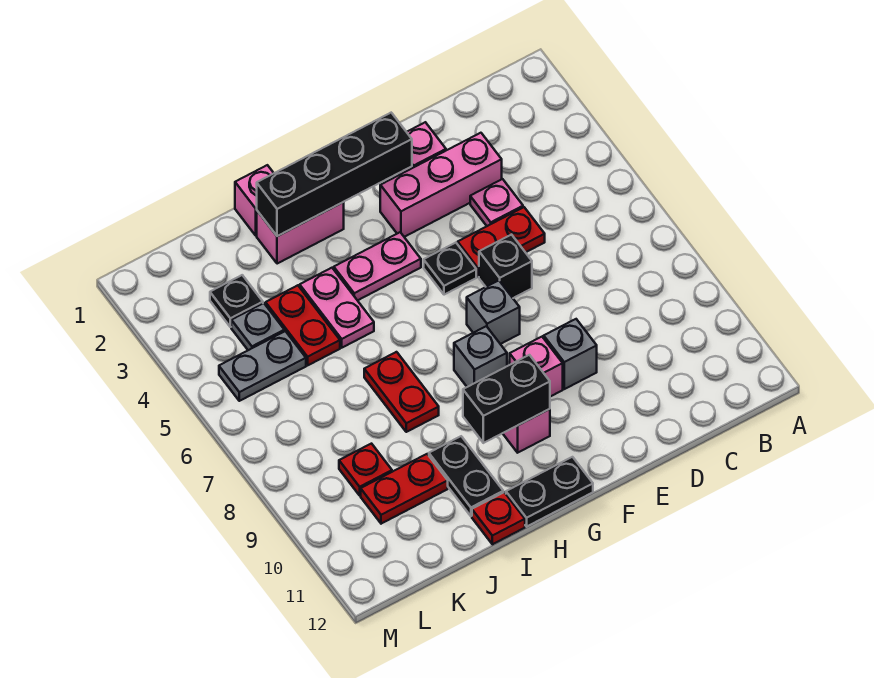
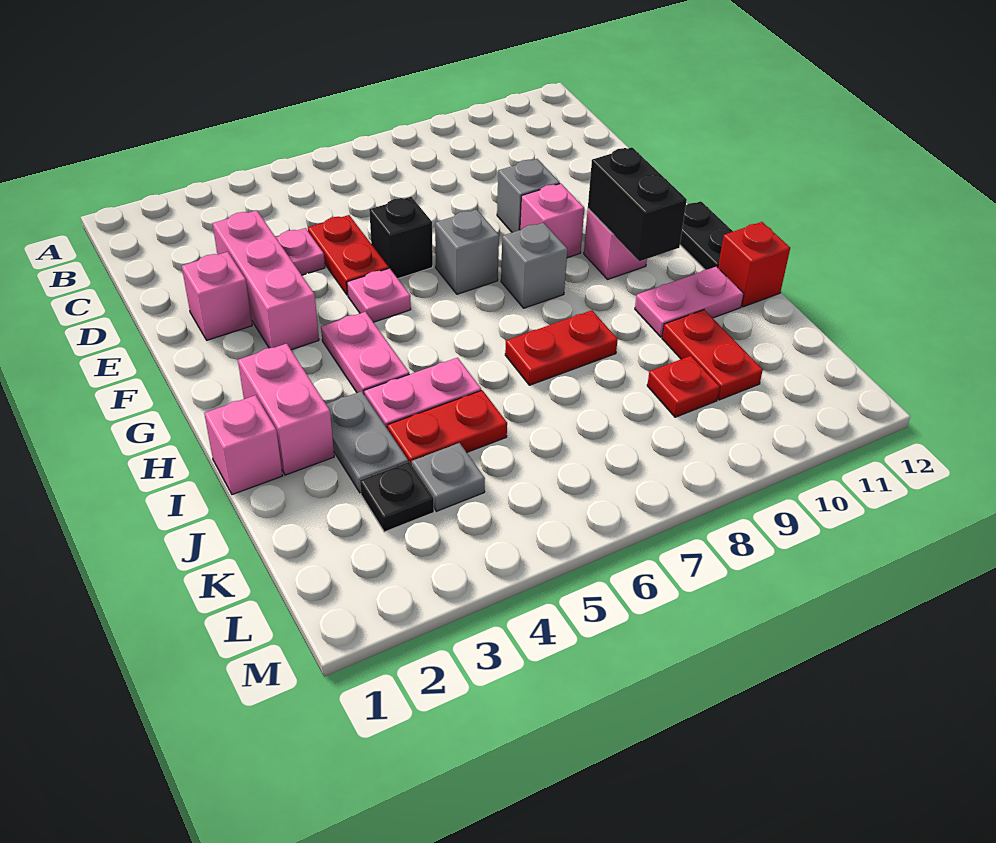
black 1x4 brick [257,113,412,236] -> none
black 1x1 plate [424,243,476,295] -> pink 1x1 plate [347,268,411,322]
black 1x2 plate [429,436,503,516] -> pink 1x2 plate [635,267,744,337]
red 1x1 plate [472,492,525,544] -> red 1x1 brick [718,222,790,307]
grey 1x2 plate [219,331,306,401] -> grey 1x2 plate moved to [326,391,408,493]

